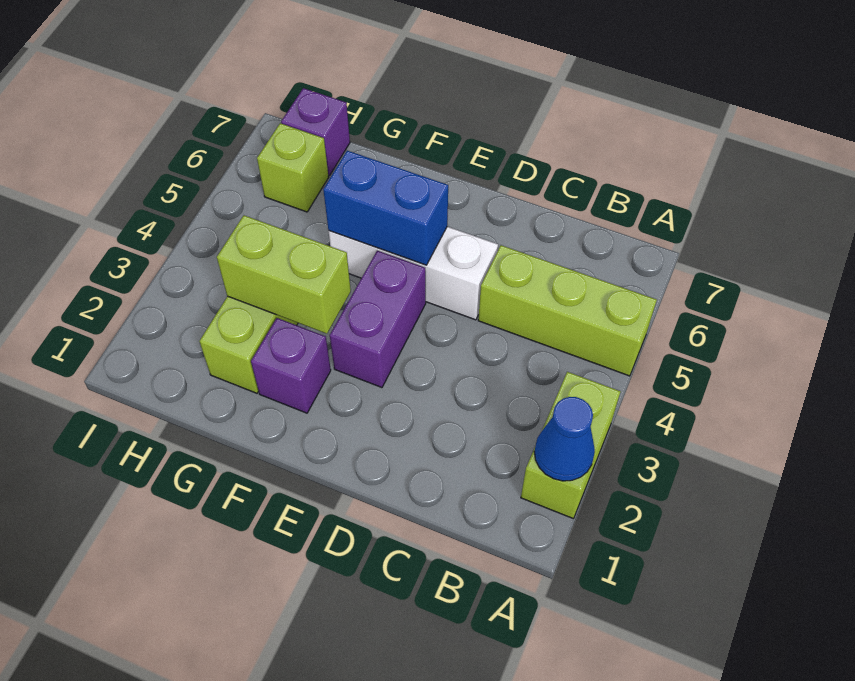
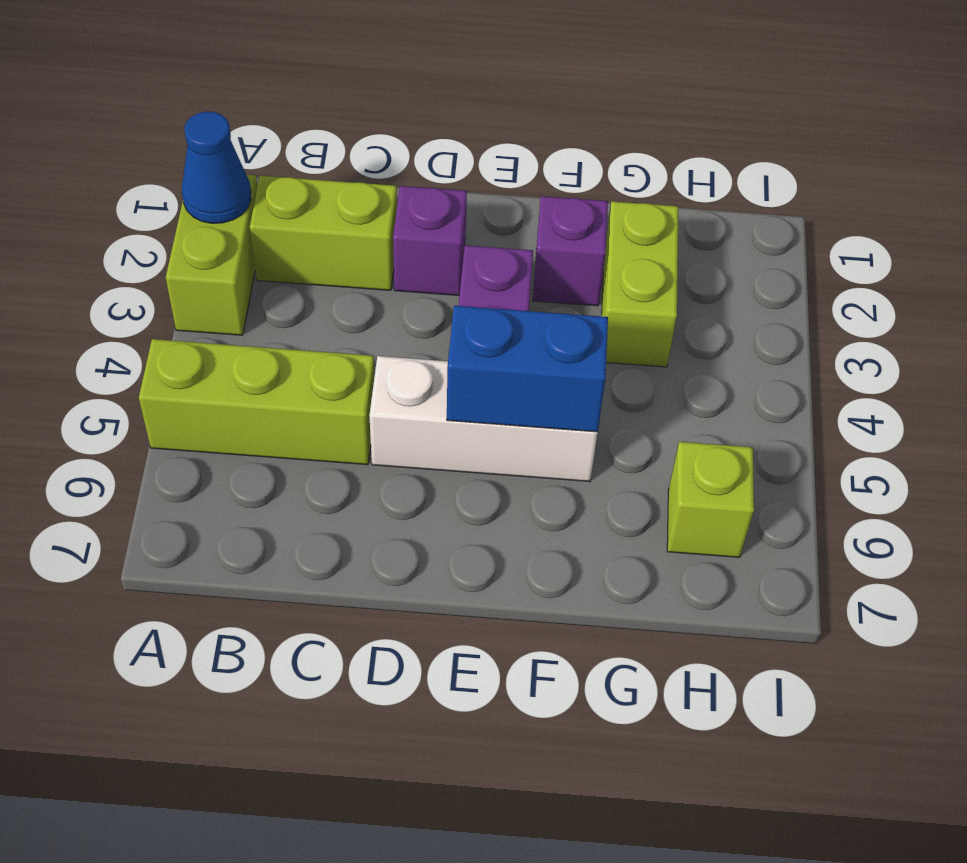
lime 1x2 brick [217,215,351,334] -> lime 1x2 brick moved to [250,176,397,290]
purple 1x1 brick [281,88,350,176] -> purple 1x1 brick moved to [393,186,467,296]

